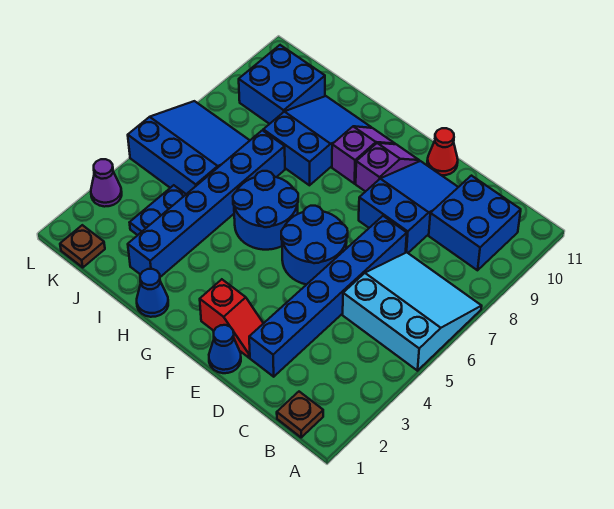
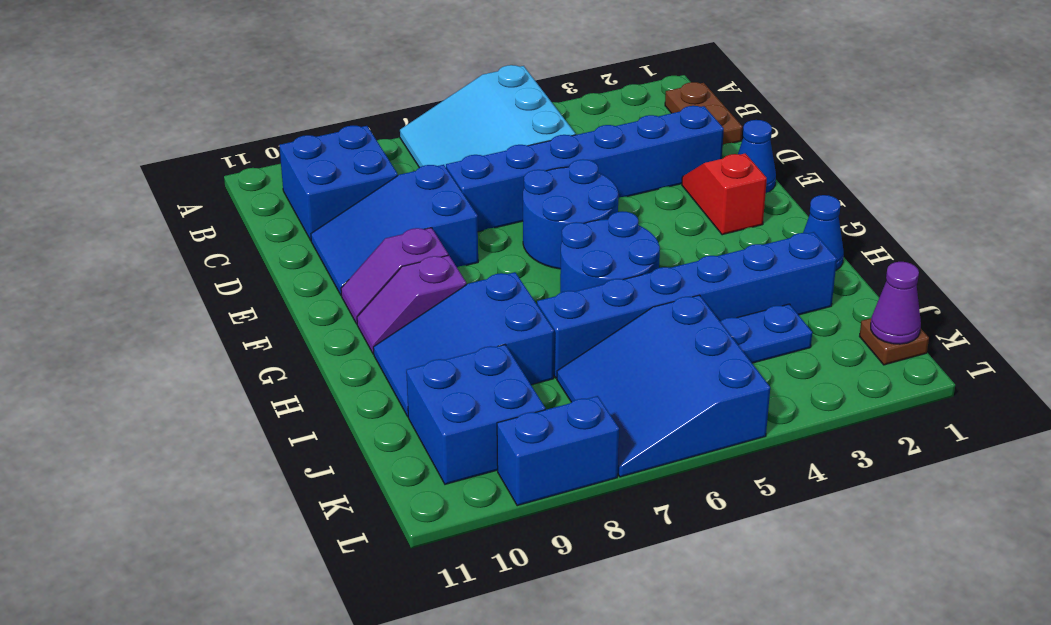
brown 1x1 plate [277,392,323,437] -> brown 1x2 plate [665,82,742,145]
red 1x1 cone [427,128,458,175] -> none
purple 1x1 cone [91,159,122,207] -> purple 1x1 cone moved to [871,262,921,344]
none -> blue 1x2 brick [497,396,619,506]

